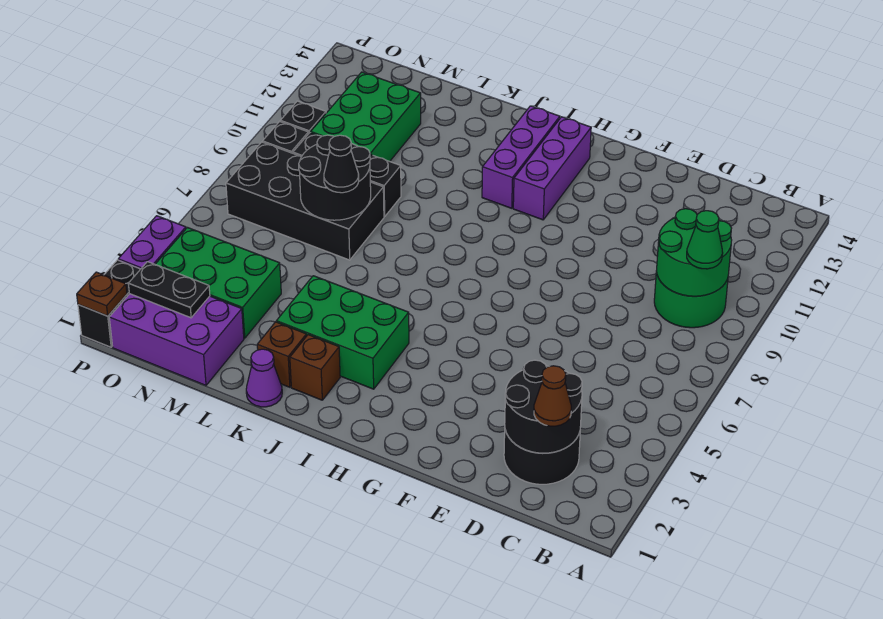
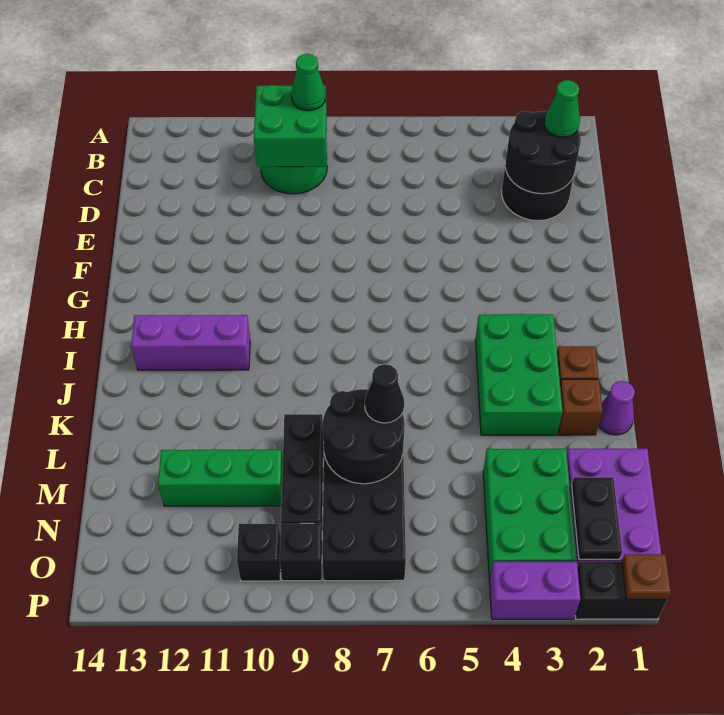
green 2x2 round brick [657,209,732,296] -> green 2x2 brick [254,85,327,167]
brown 1x1 cone [534,366,571,426] -> green 1x1 cone [545,80,580,137]
purple 1x3 brick [513,117,591,220] -> none
green 2x3 brick [311,72,421,161] -> green 1x3 brick [158,450,283,506]

